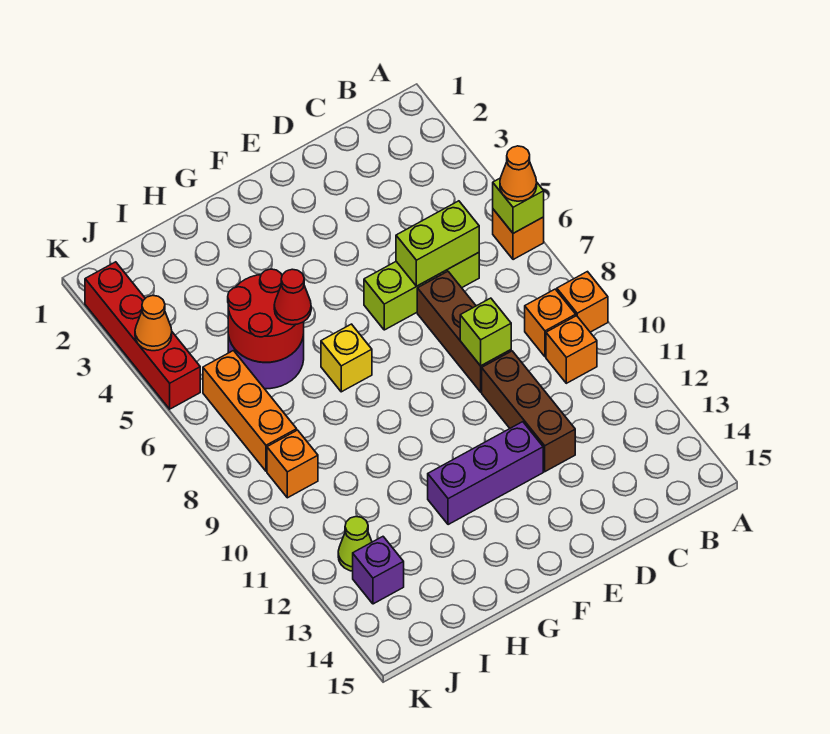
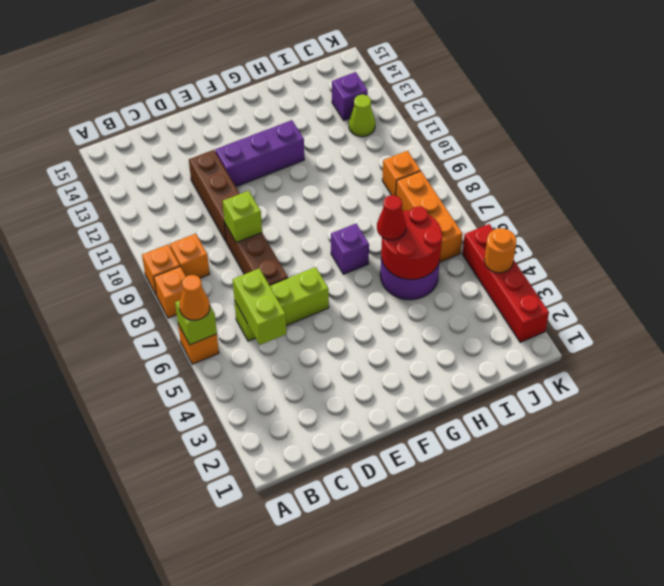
orange 1x1 brick [546,316,597,383] -> orange 1x1 brick moved to [154,267,186,318]
lime 1x2 brick [396,201,479,286] -> lime 1x2 brick turned to [233,268,286,345]
yellow 1x1 brick [321,324,372,392] -> purple 1x1 brick [331,224,369,274]
orange 1x1 cone [135,295,172,351] -> orange 1x1 round brick [484,228,516,273]

